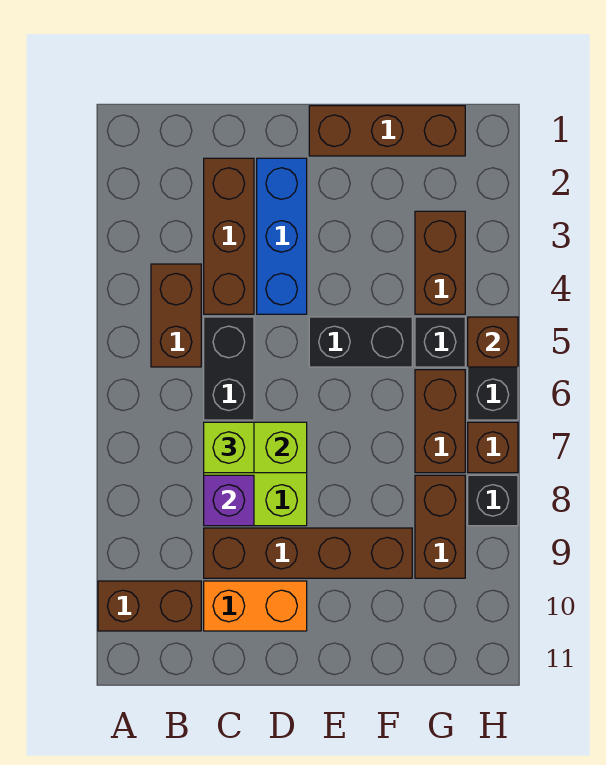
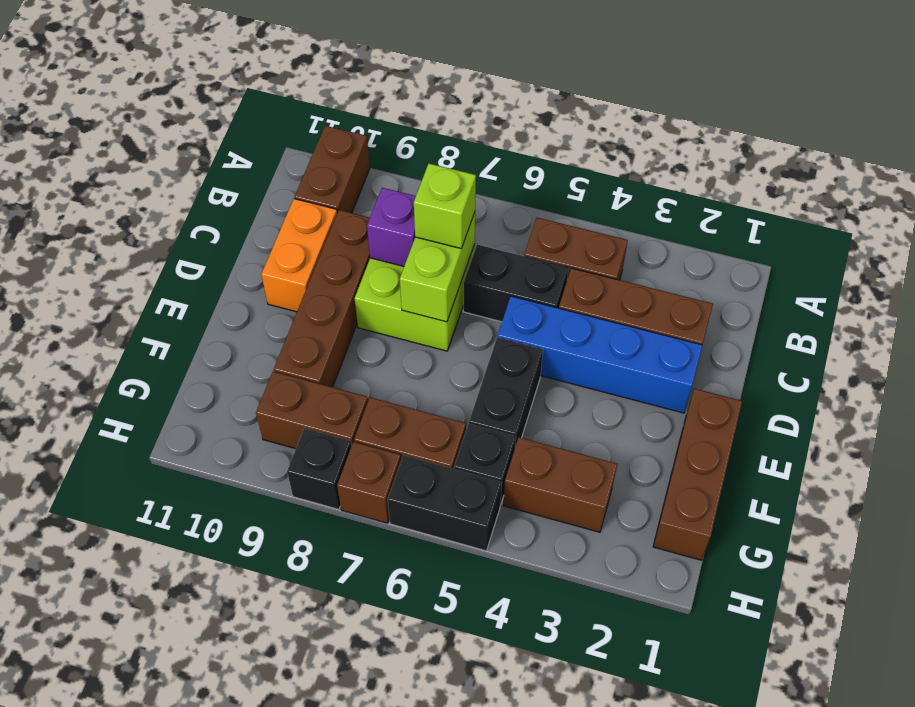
blue 1x3 brick [257,158,307,314] -> blue 1x4 brick [497,296,702,413]
brown 1x1 brick [468,317,518,367] -> none

